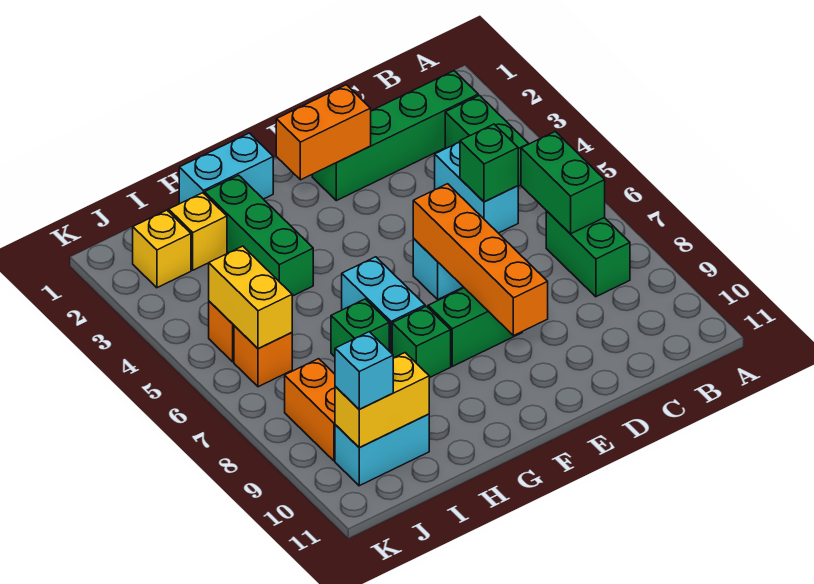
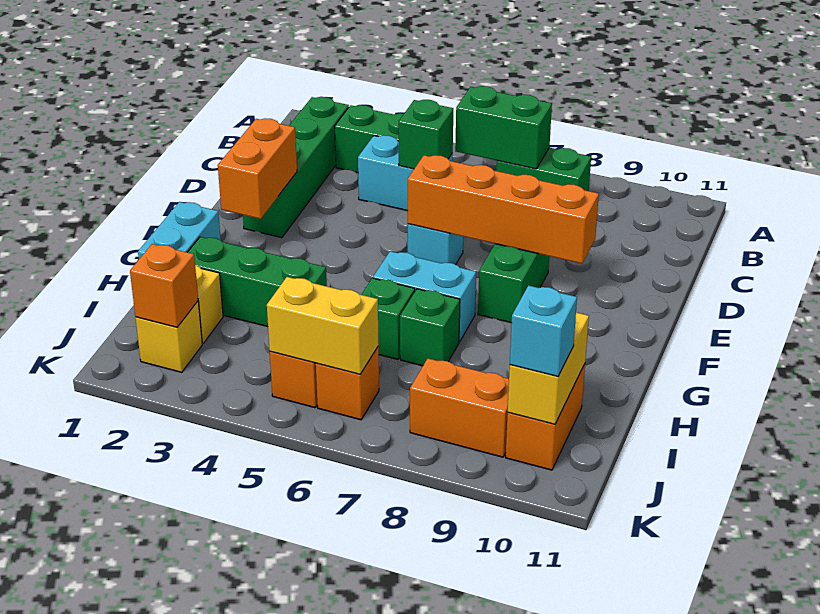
green 1x1 brick [392,306,451,378] -> green 1x1 brick moved to [361,278,415,359]
cyan 1x2 brick [335,414,429,486] -> orange 1x2 brick [506,364,585,470]
none -> orange 1x1 brick [130,244,198,327]

